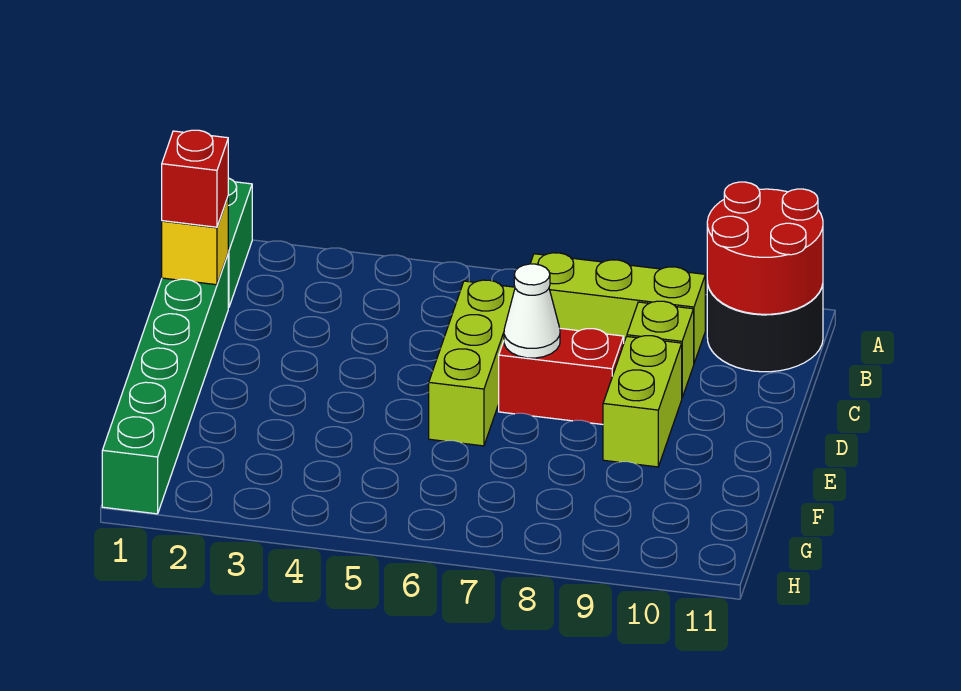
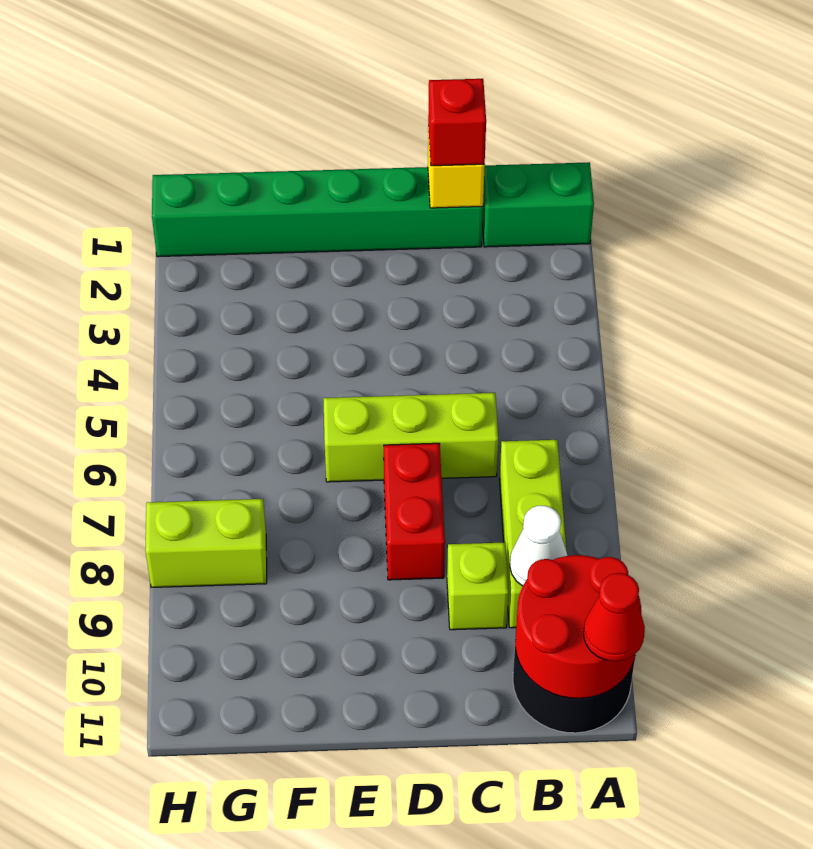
none -> red 1x1 cone [583,573,645,661]
white 1x1 cone [504,264,560,358] -> white 1x1 cone moved to [510,506,567,586]
lime 1x2 brick [603,336,682,467] -> lime 1x2 brick moved to [145,499,267,587]

